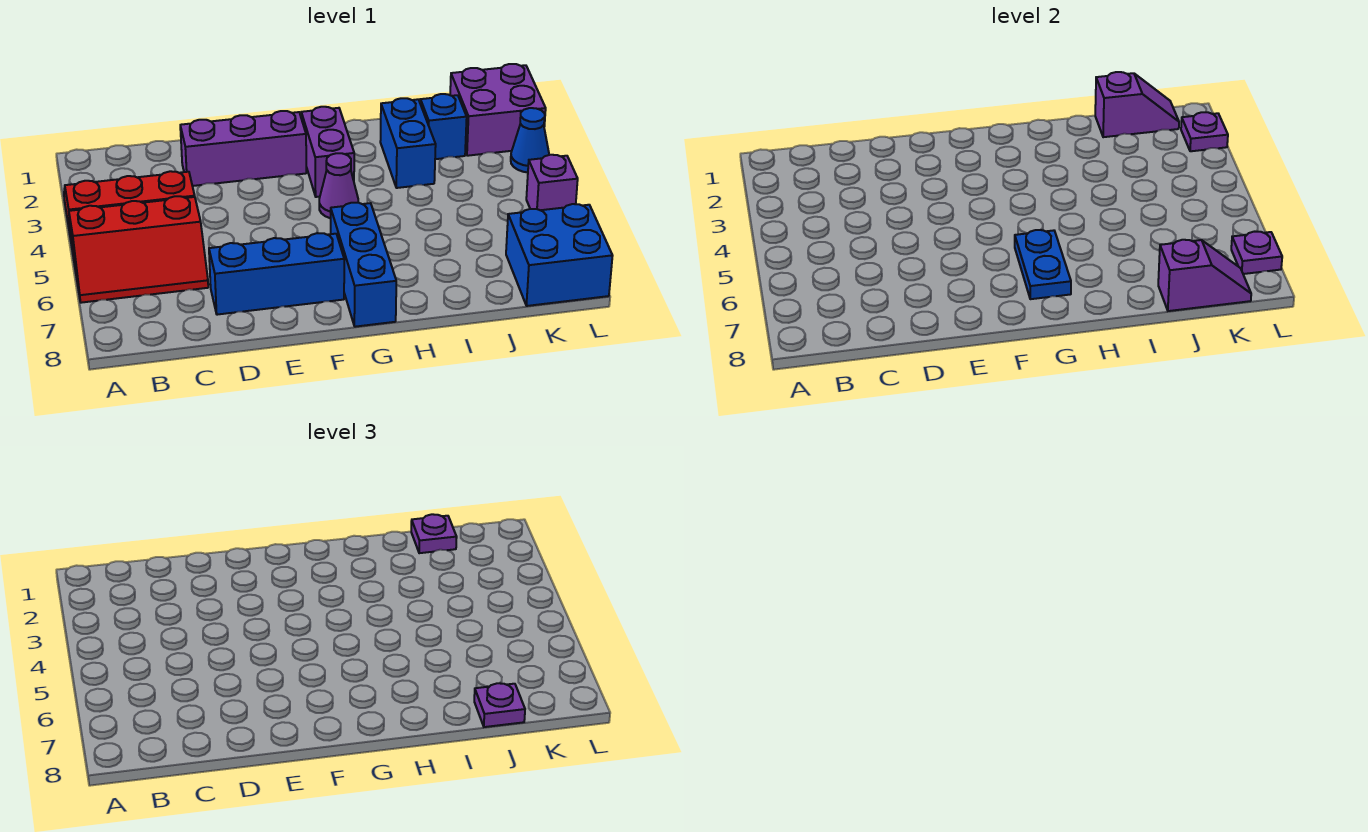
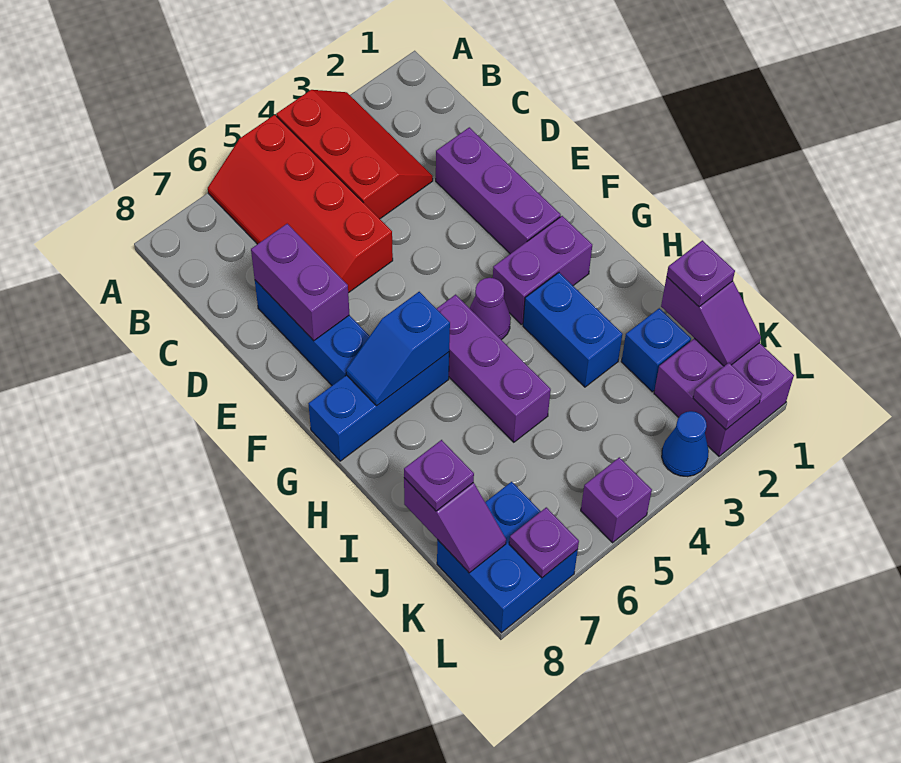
red 2x3 slope [69,196,208,303] -> red 2x4 slope [208,115,393,293]
none -> purple 1x2 brick [251,224,349,341]
none -> purple 1x3 brick [437,295,551,442]
blue 1x2 plate [1015,230,1071,299] -> blue 1x2 slope [346,292,450,406]
blue 1x2 brick [380,98,436,188] -> blue 1x2 brick turned to [523,273,622,387]

